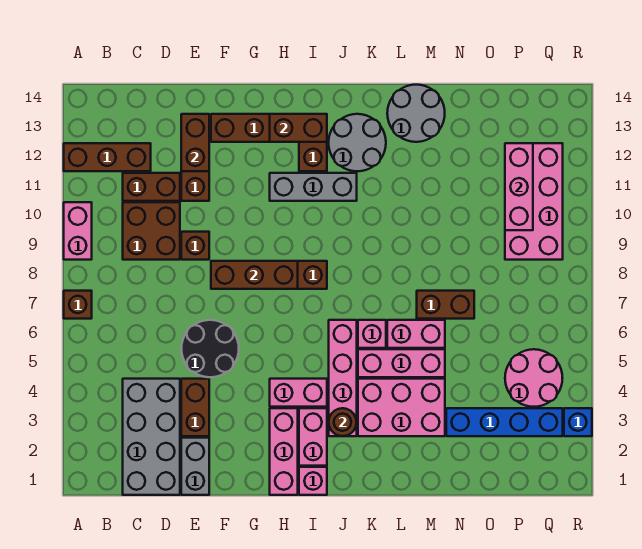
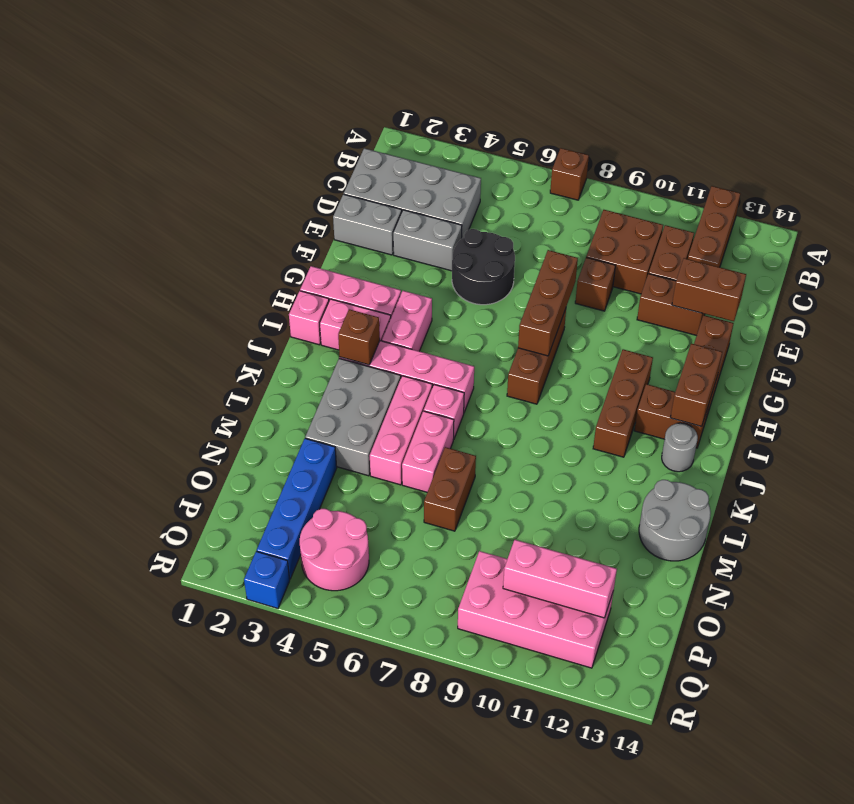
pink 1x2 brick [64,202,92,260] -> none
brown 1x2 brick [181,379,209,436] -> grey 1x2 brick [393,210,462,271]
grey 1x3 brick [270,173,357,201] -> brown 1x3 brick [593,349,653,457]
brown 1x1 round brick [329,408,357,436] -> brown 1x1 brick [338,309,380,365]
grey 2x2 round brick [329,114,386,171] -> grey 1x1 round brick [662,423,698,472]
pink 2x3 brick [358,379,445,436] -> grey 2x3 brick [305,358,401,476]

